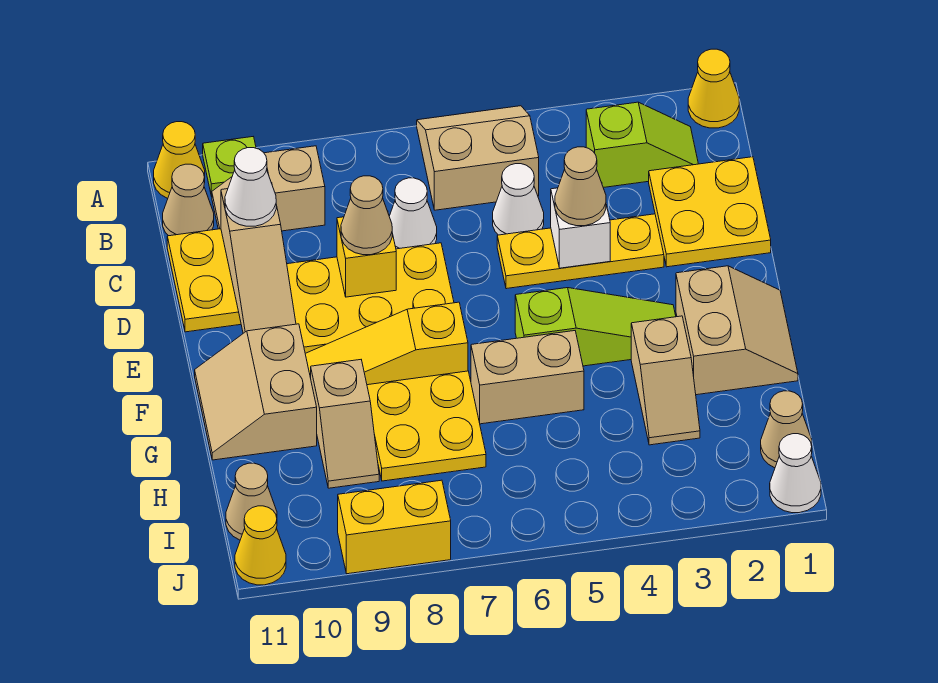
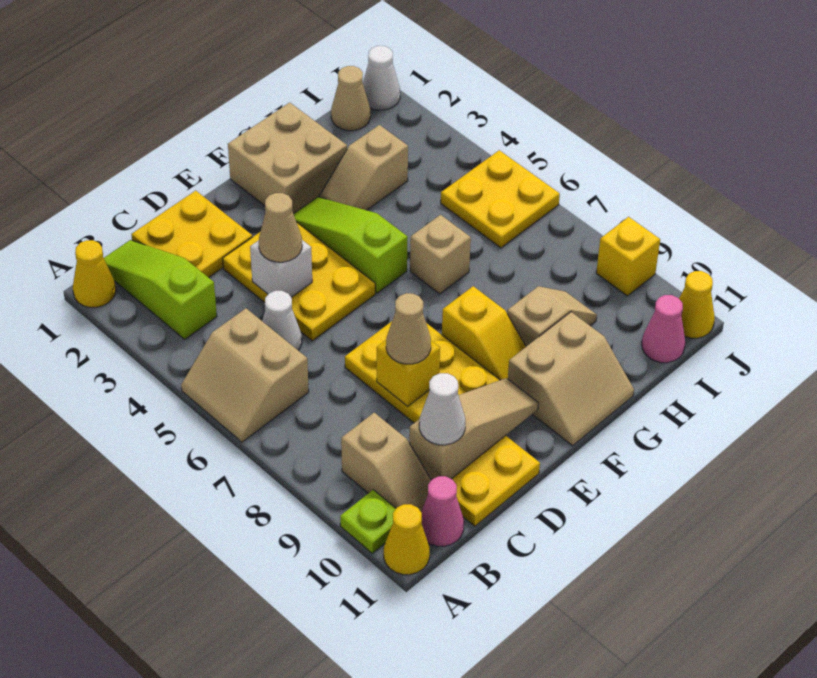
lime 1x2 slope [586,102,698,188] -> lime 1x3 slope [104,240,217,339]
tan 1x1 cone [163,164,214,236] -> pink 1x1 cone [421,476,464,546]
white 1x1 cone [389,178,437,249] -> none
yellow 1x3 plate [497,214,664,289] -> yellow 2x3 plate [223,222,375,341]
tan 2x2 slope [676,266,798,395] -> tan 2x2 brick [228,102,347,214]
yellow 1x3 slope [305,302,468,385] -> yellow 1x2 slope [442,286,526,380]
tan 1x2 slope [631,316,700,445] -> tan 1x2 slope turned to [319,125,408,210]
tan 1x2 brick [471,331,584,424] -> tan 1x1 brick [410,215,471,294]
yellow 2x2 plate [367,371,486,481] -> yellow 2x2 plate moved to [441,150,560,248]
tan 1x1 cone [226,463,277,540] -> pink 1x1 cone [642,295,685,363]
yellow 1x2 brick [338,480,451,574] -> yellow 1x1 brick [596,217,660,296]

